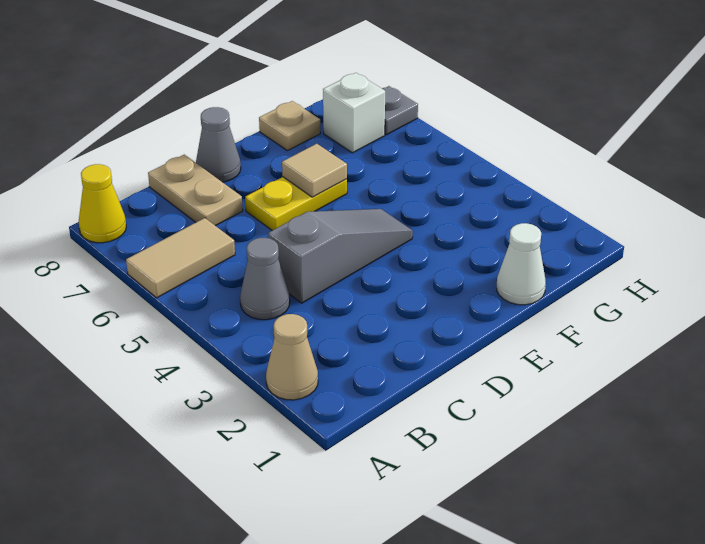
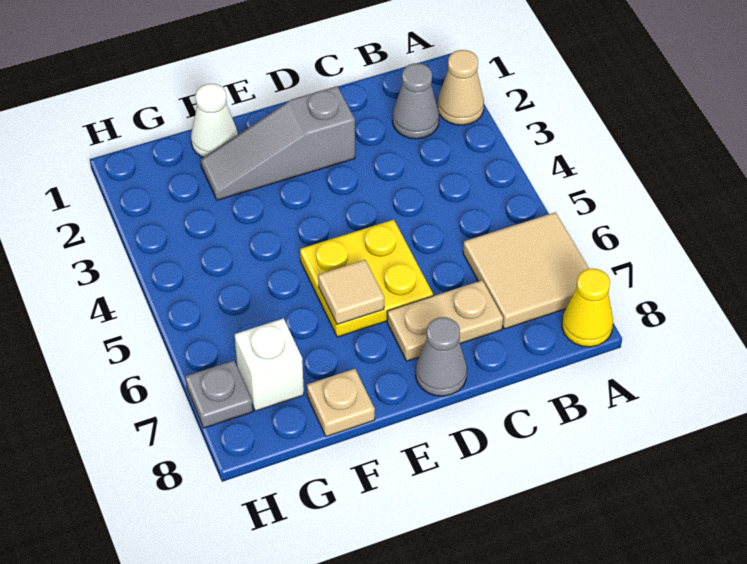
tan 1x2 tile [126,218,235,298] -> tan 2x2 tile [463,212,589,329]
grey 1x1 cone [240,238,290,320] -> grey 1x1 cone moved to [393,63,439,139]
grey 1x3 slope [268,209,413,303] -> grey 1x3 slope moved to [201,86,355,200]
tan 1x2 plate [148,155,243,226] -> tan 1x2 plate turned to [387,280,503,361]
yellow 1x2 plate [245,177,347,230] -> yellow 2x2 plate [300,220,433,337]

